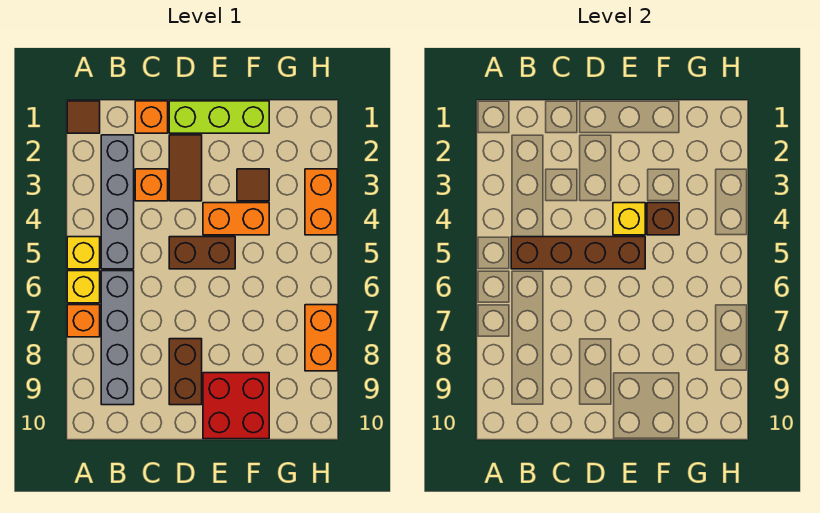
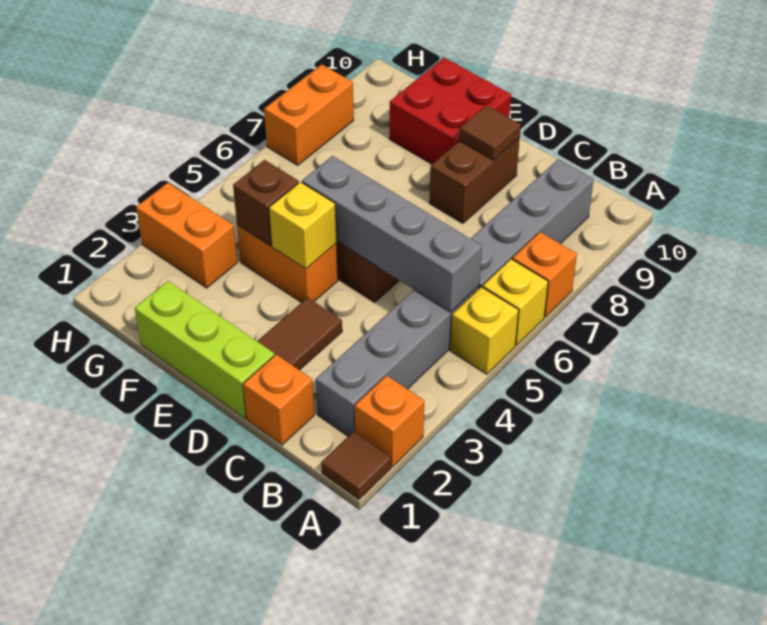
brown 1x4 brick [511,237,645,269] -> grey 1x4 brick [302,156,482,312]
orange 1x1 brick [135,169,168,201] -> orange 1x1 brick moved to [355,376,424,467]
brown 1x1 tile [237,169,269,201] -> brown 1x1 tile moved to [459,105,521,160]
orange 1x2 brick [305,169,337,235] -> orange 1x2 brick turned to [136,183,237,288]

